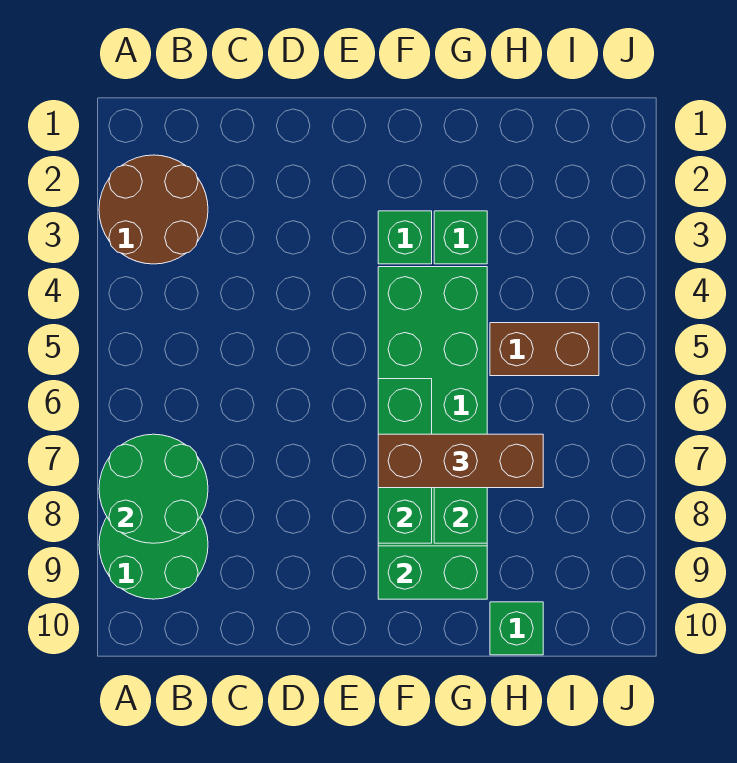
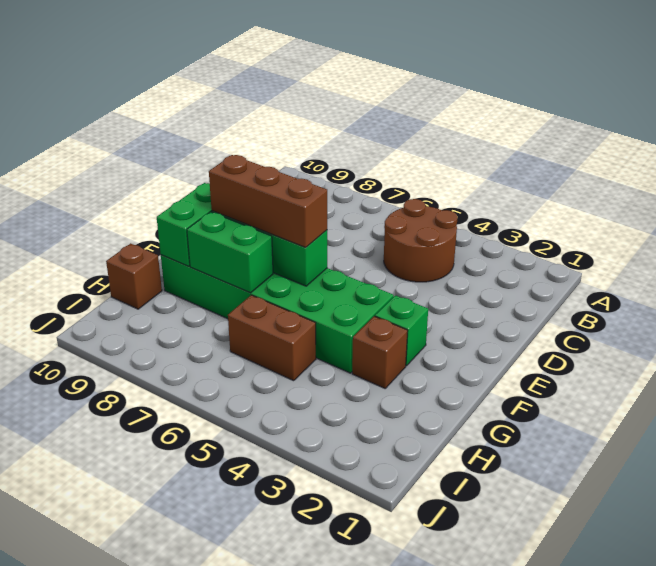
brown 2x2 round brick [99,155,208,264] -> brown 2x2 round brick moved to [384,199,458,282]
green 2x2 round brick [99,434,208,543] -> none
green 2x2 round brick [99,517,208,599] -> none
brown 1x3 brick [378,434,543,488] -> brown 1x3 brick turned to [209,155,327,248]
green 1x1 brick [434,211,487,264] -> brown 1x1 brick [352,316,408,388]
brown 1x2 brick [490,323,599,376] -> brown 1x2 brick turned to [228,295,316,381]
green 1x1 brick [490,602,543,655] -> brown 1x1 brick [106,243,162,309]

